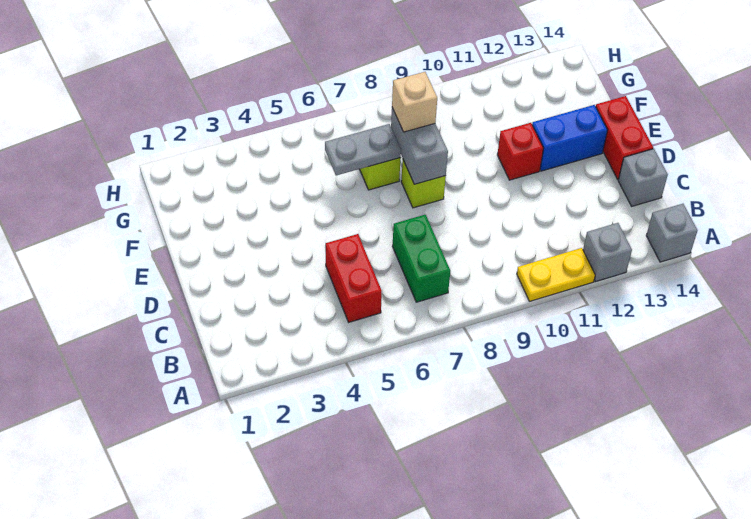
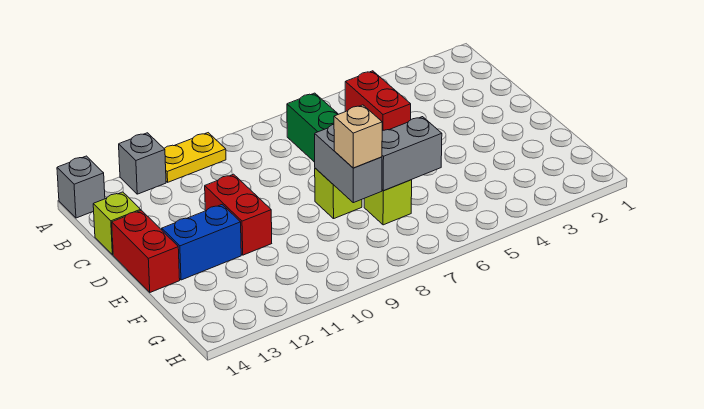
grey 1x1 brick [618,149,668,206] -> lime 1x1 brick [93,192,141,255]
red 1x1 brick [497,123,543,180] -> red 1x2 brick [205,174,272,255]
grey 1x2 plate [325,124,401,175] -> grey 1x2 brick [382,117,442,191]

